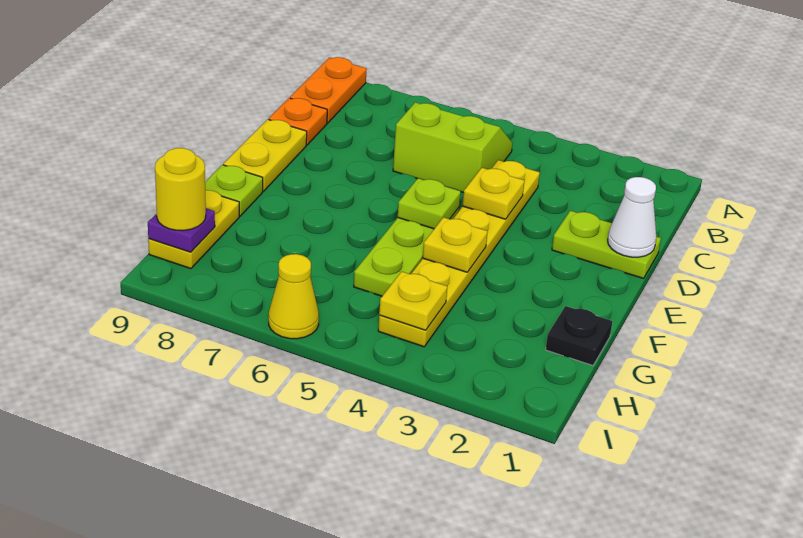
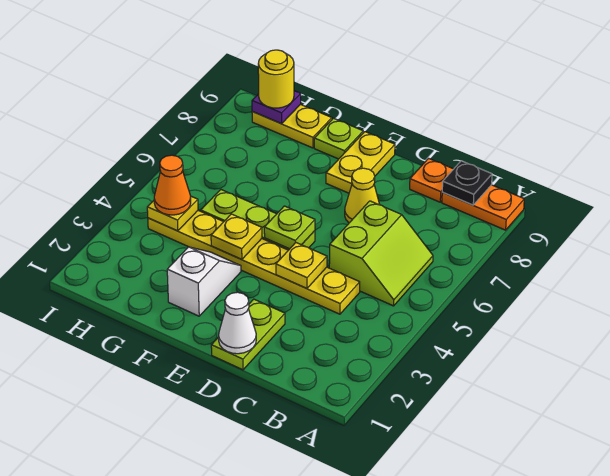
yellow 1x2 plate [223,119,307,191] -> yellow 1x2 plate turned to [326,132,395,193]
none -> white 1x2 slope [167,247,241,316]
black 1x1 plate [546,306,612,365] -> black 1x1 plate moved to [442,161,492,205]
none -> orange 1x1 cone [154,155,191,215]
yellow 1x1 cone [269,254,319,339] -> yellow 1x1 cone moved to [345,168,380,223]

